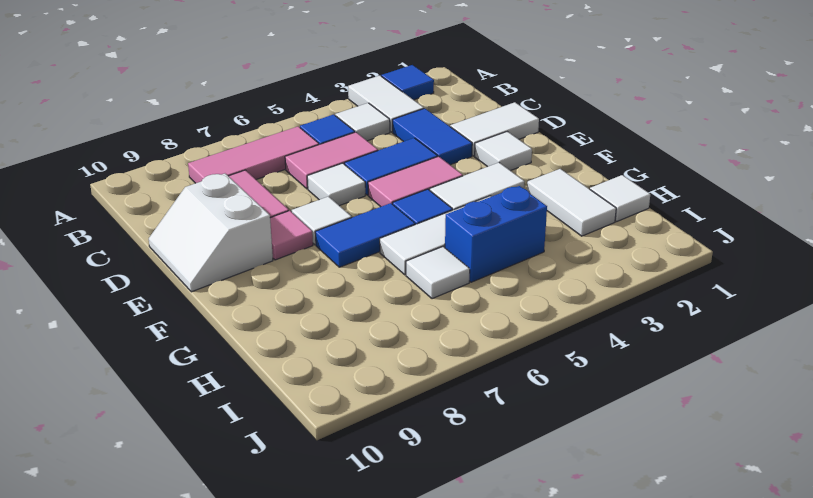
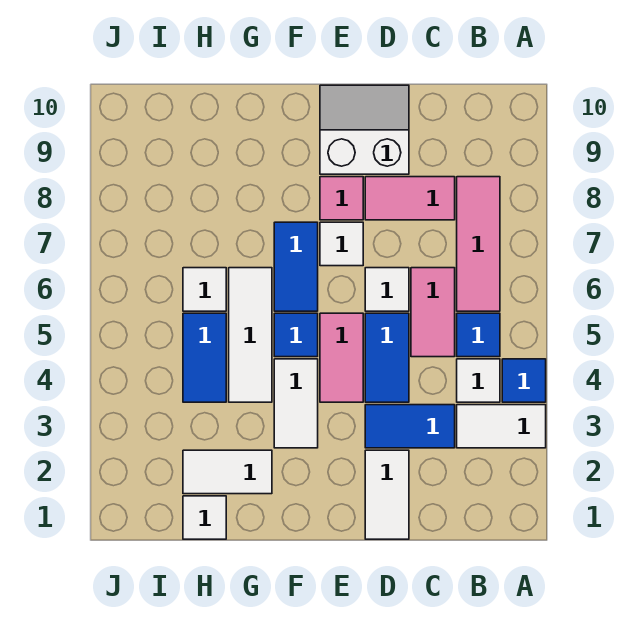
blue 1x1 tile [382,65,434,100] -> blue 1x1 tile moved to [502,359,546,402]
white 1x1 tile [475,131,532,171] -> none
blue 1x2 brick [445,186,547,282] -> blue 1x2 tile [183,313,226,402]

